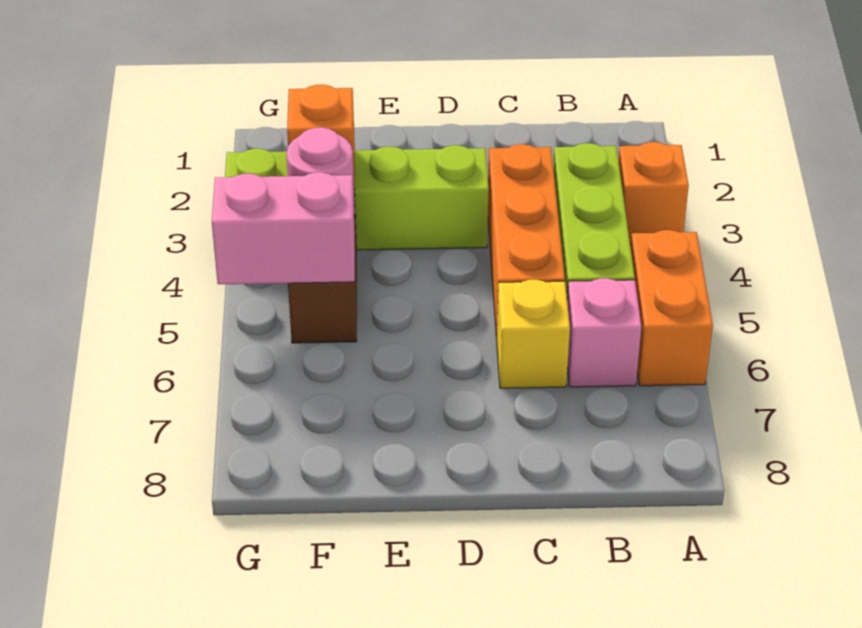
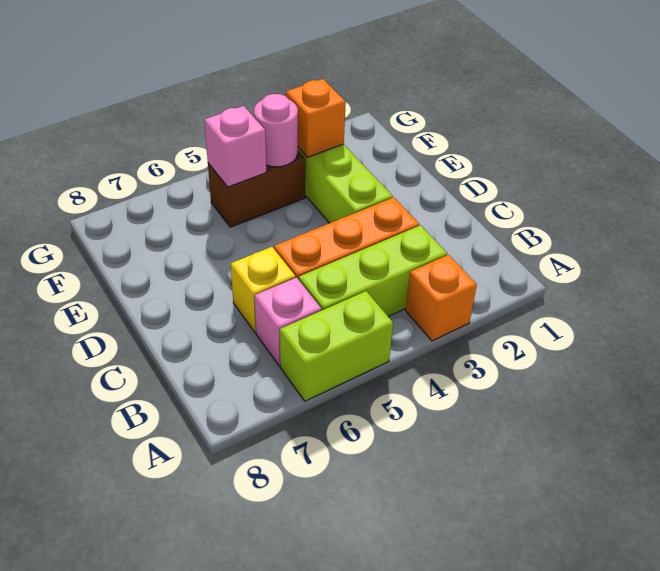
orange 1x2 brick [631,230,713,386] -> lime 1x2 brick [280,291,393,401]
pink 1x2 brick [212,172,355,284] -> pink 1x1 brick [204,106,266,187]

